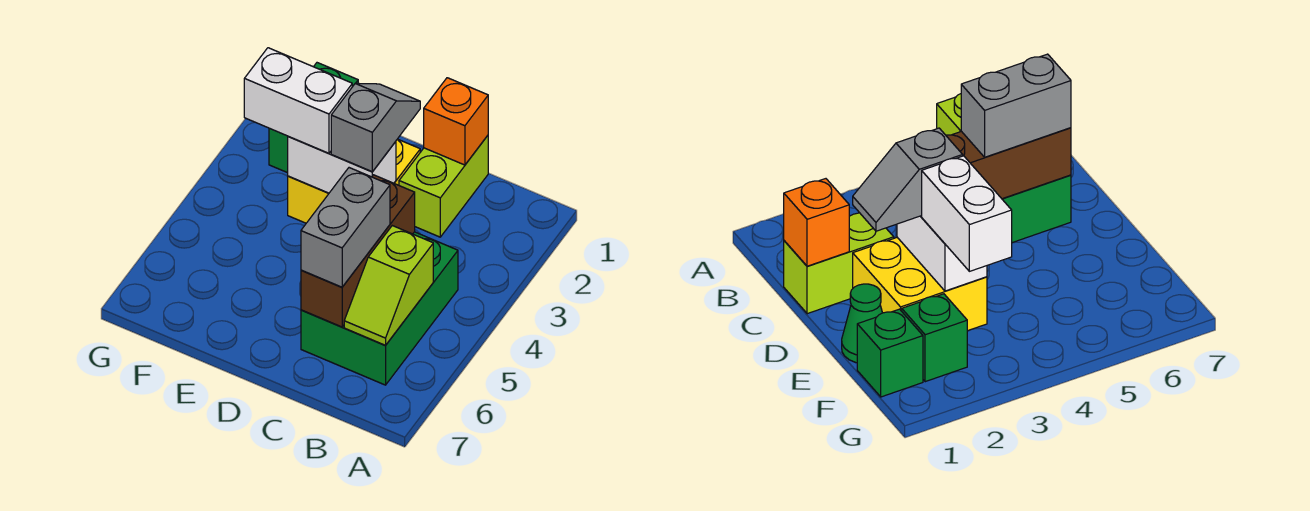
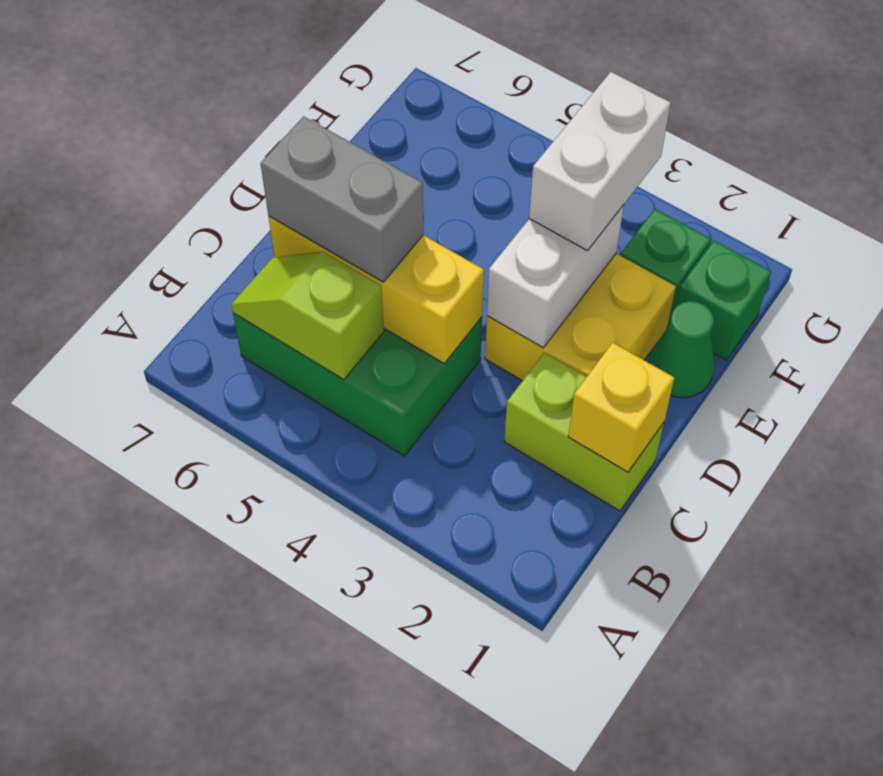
orange 1x1 brick [424,78,488,165] -> yellow 1x1 brick [568,343,674,472]
brown 1x3 brick [301,175,415,327] -> yellow 1x3 brick [268,216,484,363]
grey 1x2 slope [331,83,420,172] -> none

